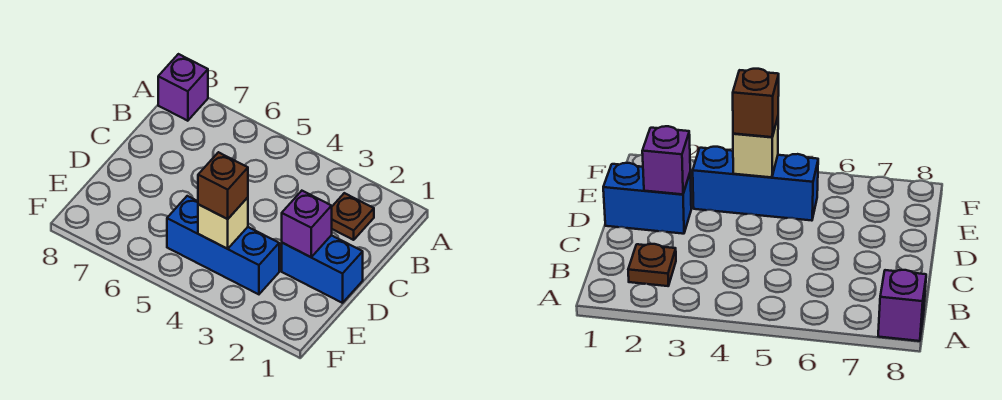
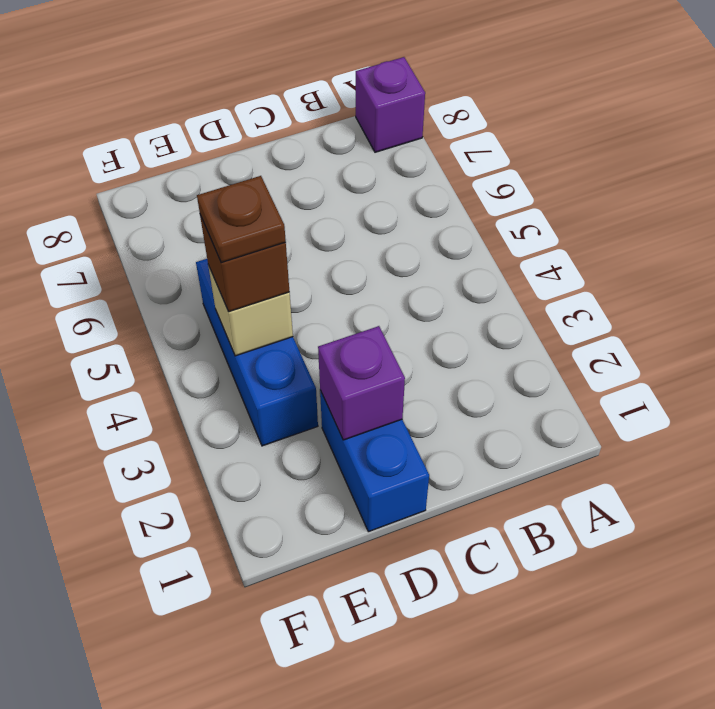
brown 1x1 plate [332,193,374,240] -> brown 1x1 plate moved to [197,176,286,263]

